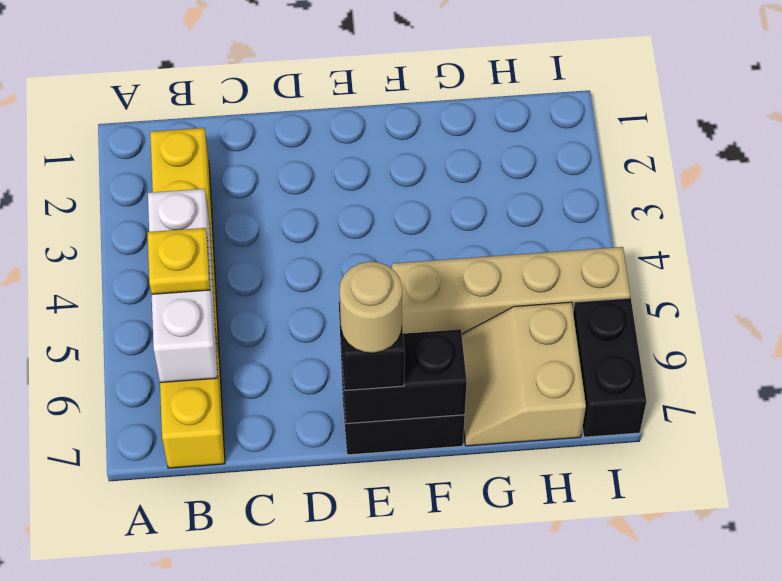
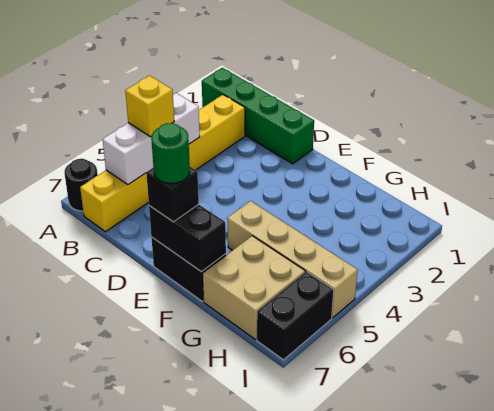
none -> green 1x4 brick [202,68,314,164]
none -> black 1x1 round brick [64,159,98,211]
yellow 1x1 plate [147,228,210,294] -> yellow 1x1 brick [125,76,174,137]
tan 1x1 round brick [339,262,402,353] -> green 1x1 round brick [151,123,190,184]
tan 2x2 slope [462,302,586,446] -> tan 2x2 brick [203,236,305,340]

